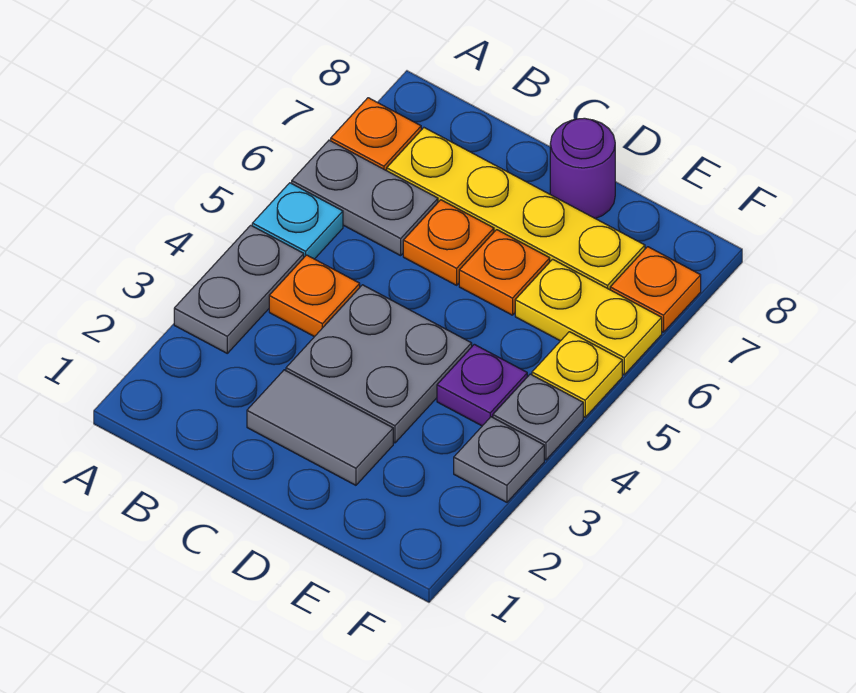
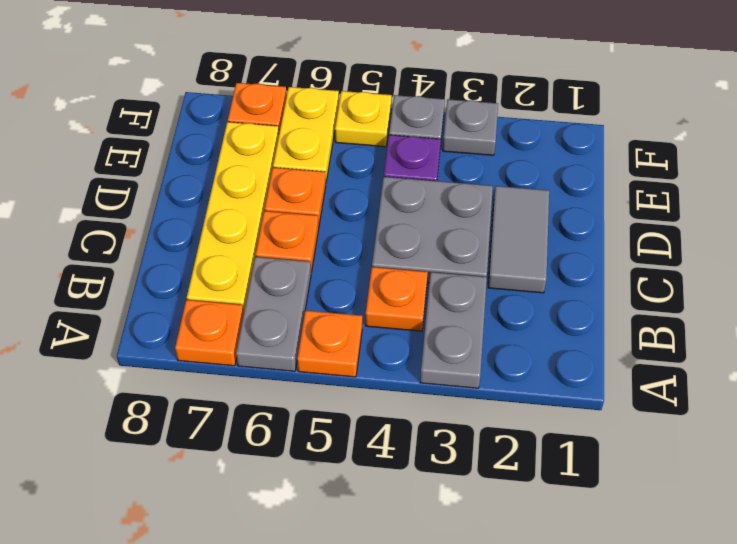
grey 1x2 plate [174,225,304,353] -> grey 1x2 plate turned to [420,272,487,388]
cyan 1x1 plate [252,183,343,259] -> orange 1x1 plate [297,310,362,377]
purple 1x1 round brick [550,118,615,219] -> none

